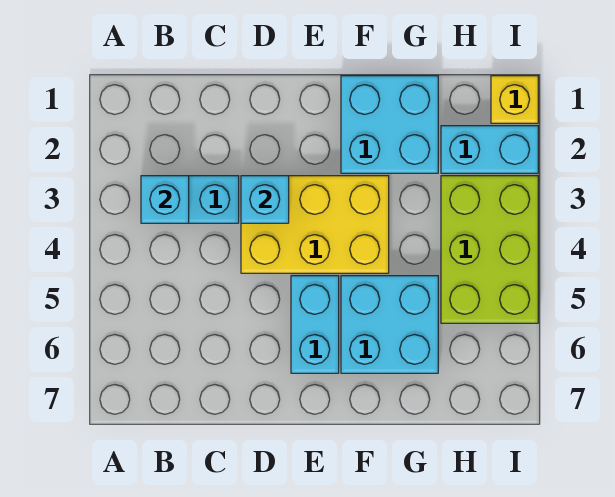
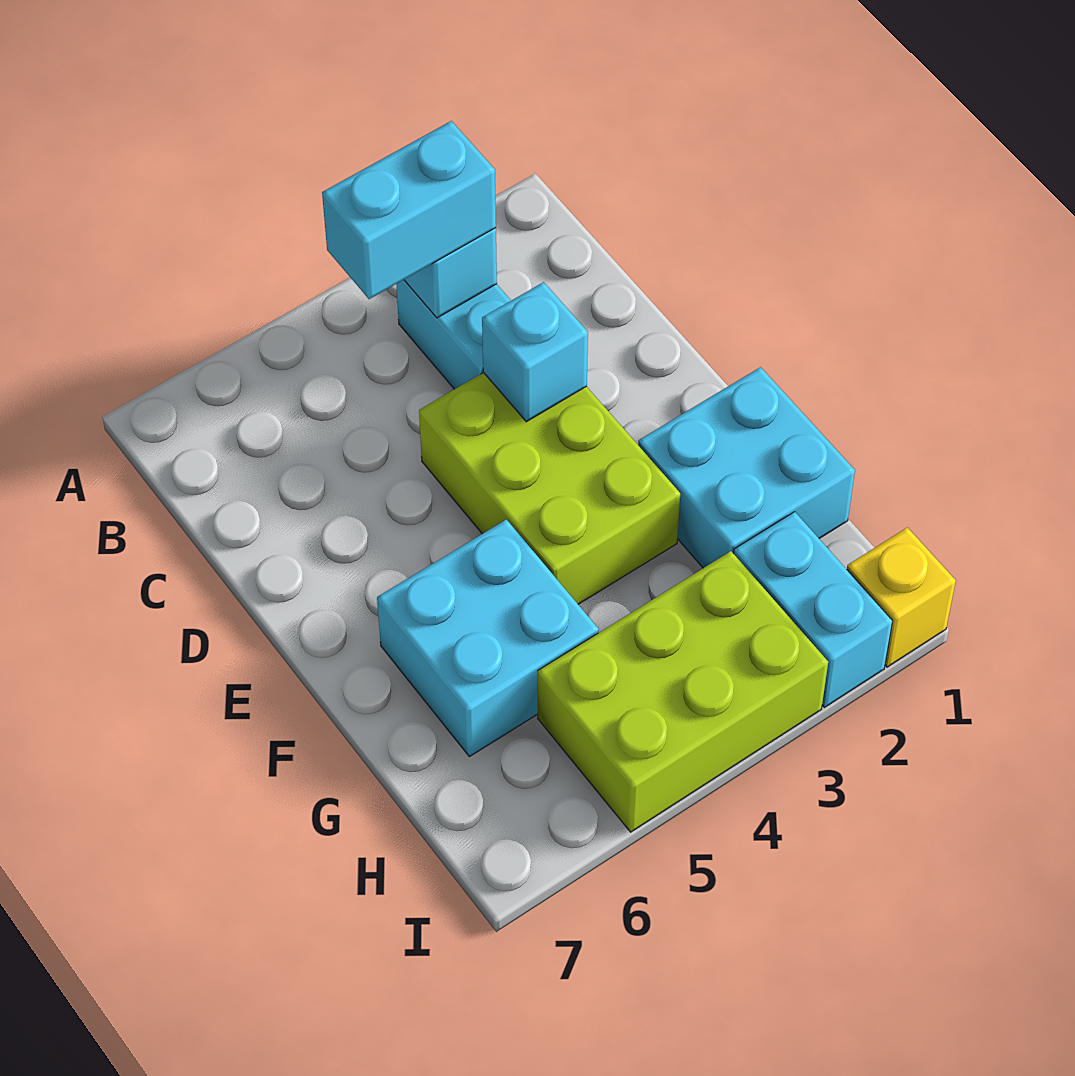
yellow 2x3 brick [241,176,389,273] -> lime 2x3 brick [419,372,680,604]
cyan 1x2 brick [291,276,339,373] -> cyan 1x2 brick moved to [322,121,496,299]

